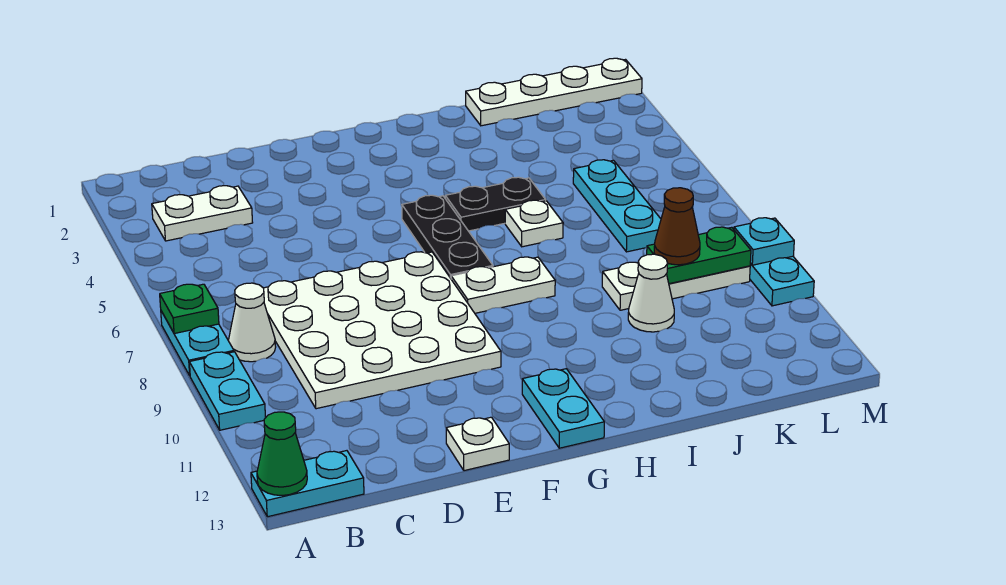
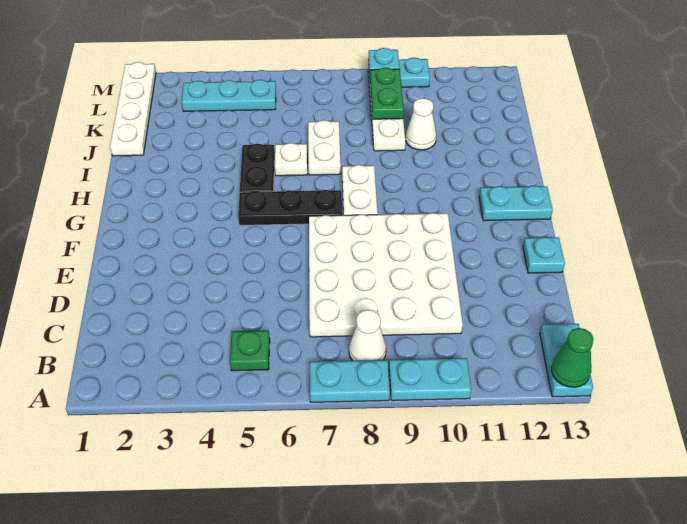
green 1x1 plate [160,284,219,334] -> green 1x1 plate moved to [230,330,270,371]
white 1x2 plate [152,186,253,241] -> white 1x2 plate moved to [308,120,341,175]
white 1x1 plate [446,417,509,471] -> cyan 1x1 plate [523,237,565,273]
cyan 1x3 plate [573,160,661,252] -> cyan 1x3 plate moved to [182,80,276,111]
brown 1x1 cone [654,188,700,265] -> none

